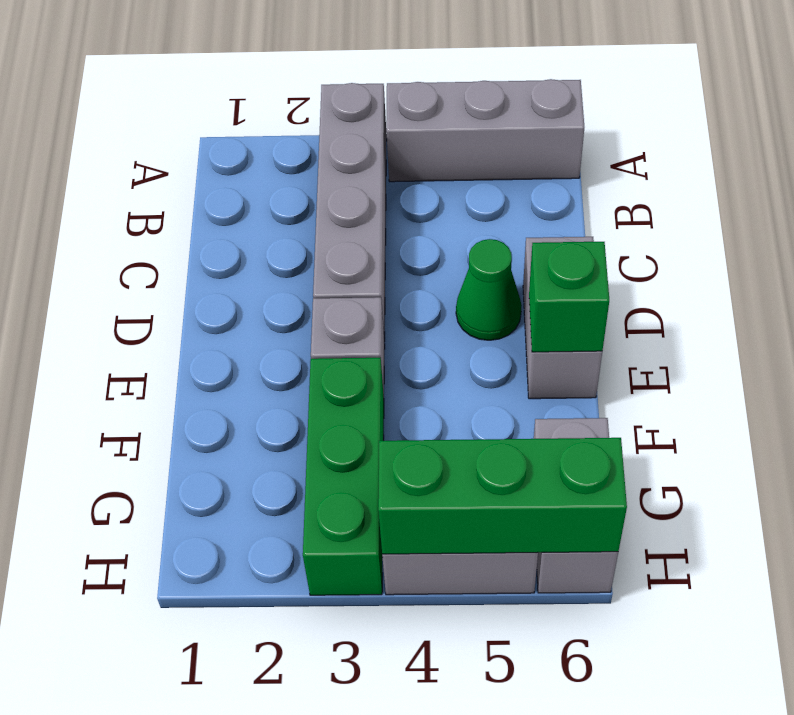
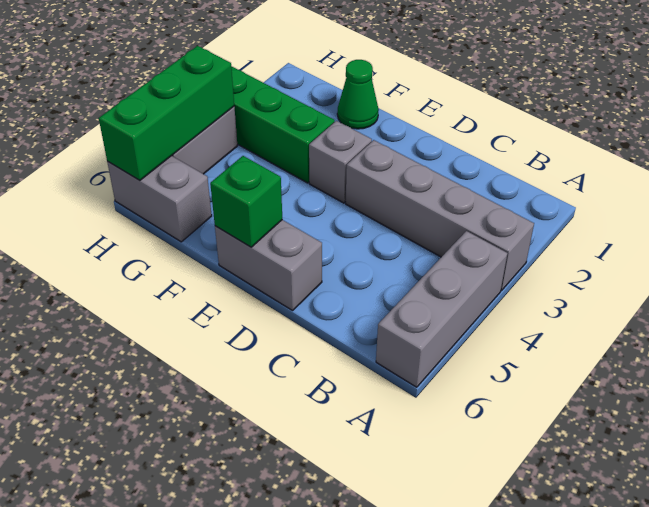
green 1x1 cone [456,239,522,340] -> green 1x1 cone moved to [337,60,379,129]

